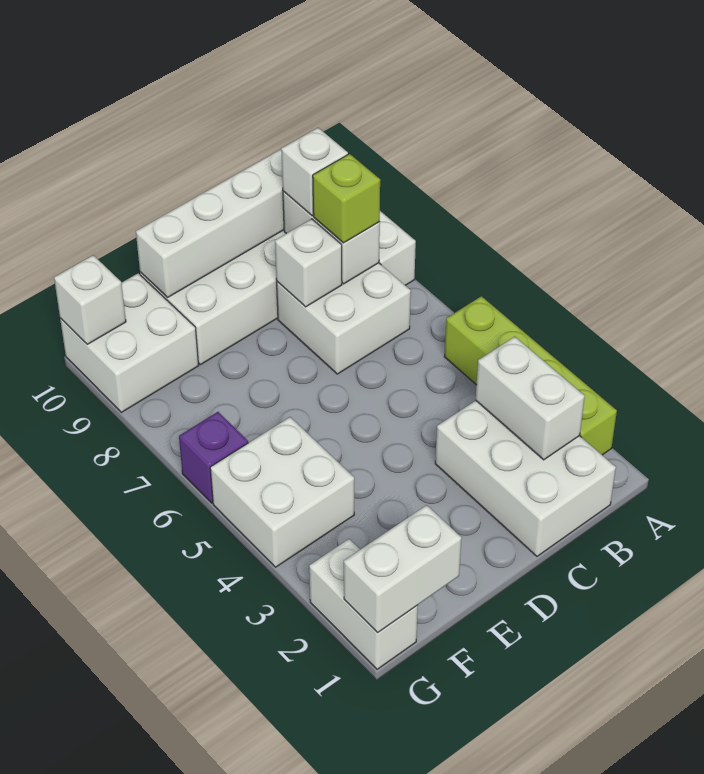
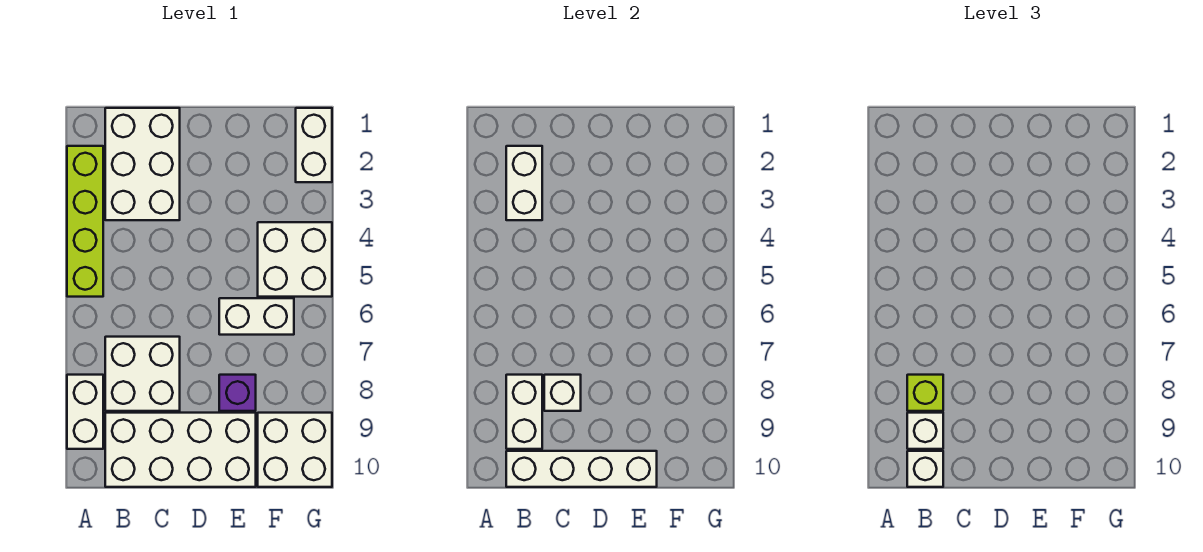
white 1x2 brick [344,505,462,633] -> white 1x2 brick moved to [219,298,294,335]
purple 1x1 brick [179,412,248,503] -> purple 1x1 brick moved to [219,375,256,411]
white 1x1 brick [54,255,126,344] -> white 1x1 brick moved to [907,451,943,487]

